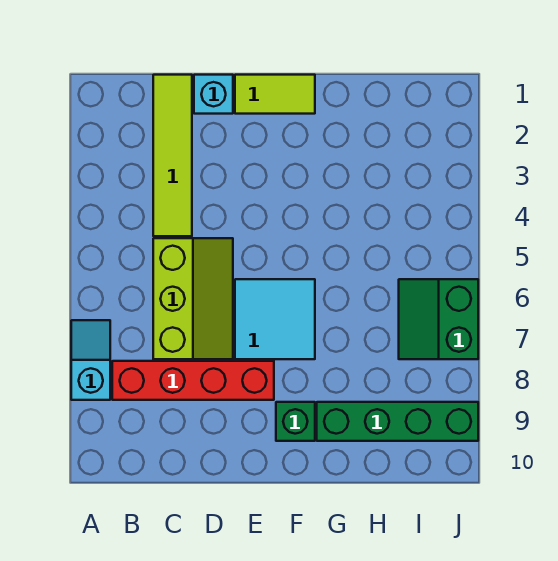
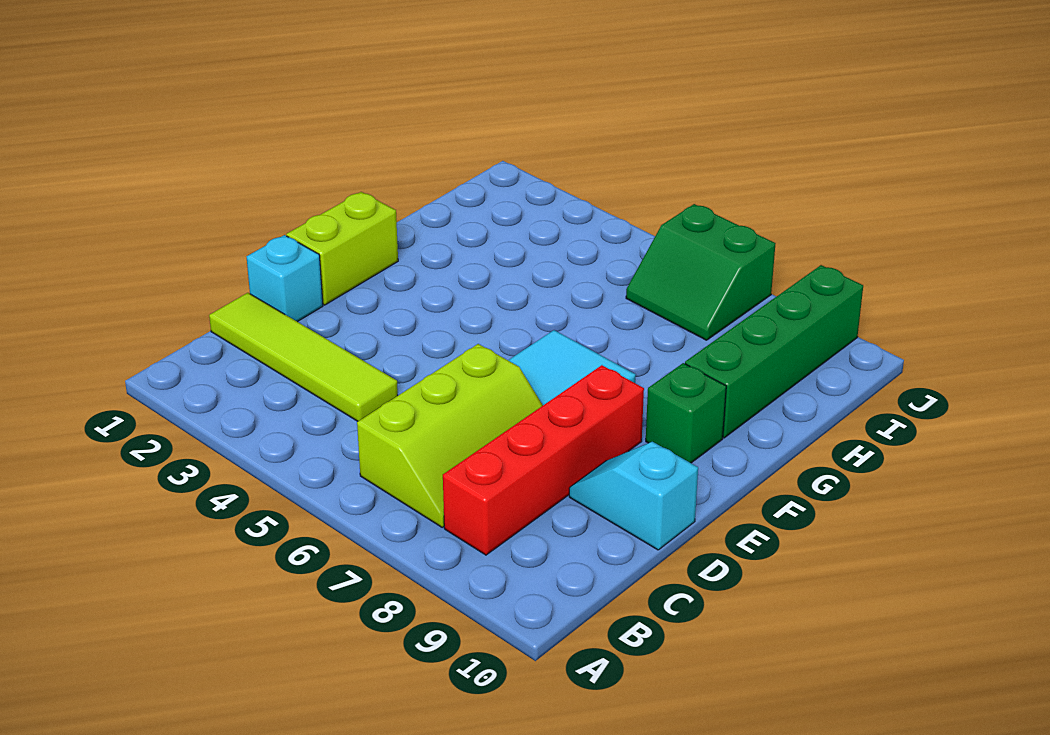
cyan 1x2 slope [71,320,110,400] -> cyan 1x2 slope moved to [569,442,698,550]
lime 2x3 slope [153,238,233,359] -> lime 2x3 slope turned to [357,344,543,527]
lime 1x2 tile [235,75,315,114] -> lime 1x2 brick [286,192,398,305]

